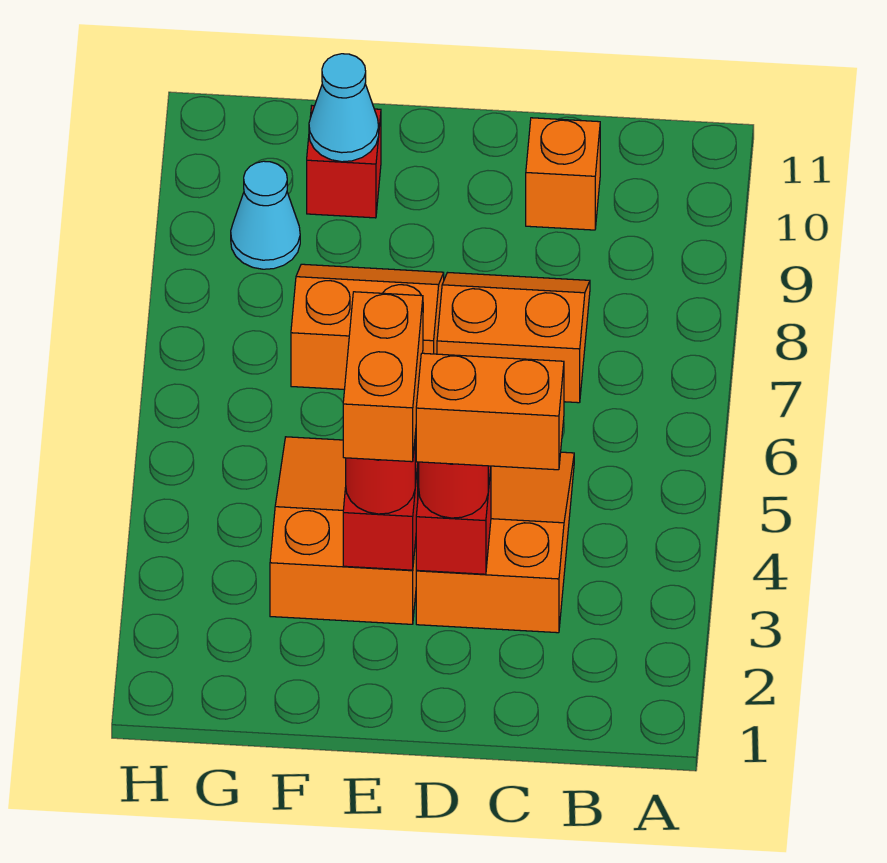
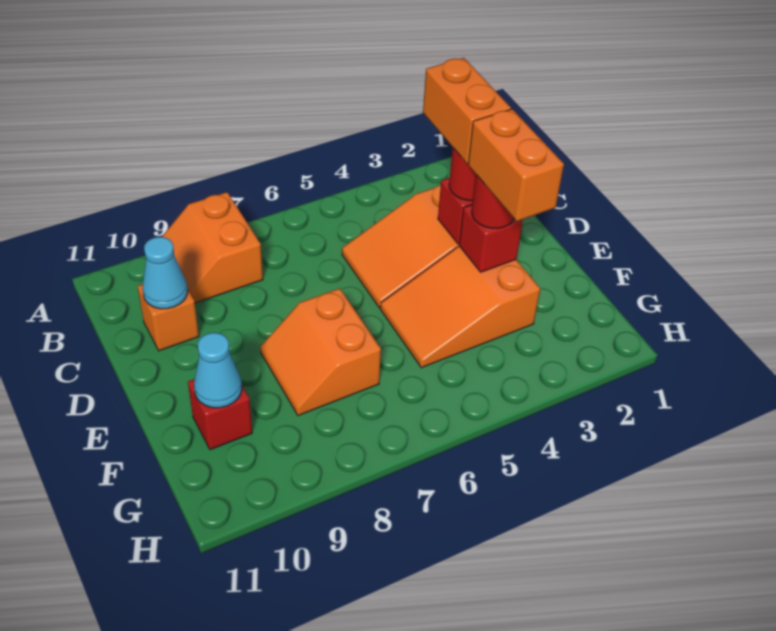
orange 2x2 slope [437,273,590,403] -> orange 2x2 slope moved to [162,192,263,303]
orange 1x2 brick [343,292,423,462] -> orange 1x2 brick turned to [468,109,564,221]
cyan 1x1 cone [231,161,300,269] -> cyan 1x1 cone moved to [142,237,188,309]

